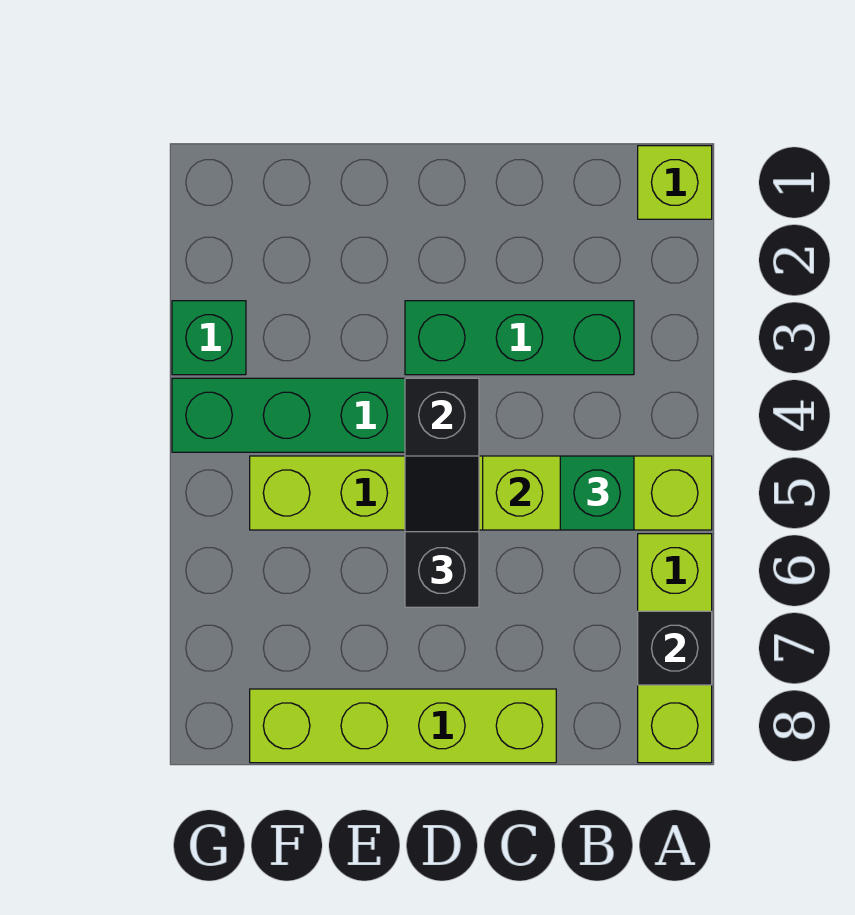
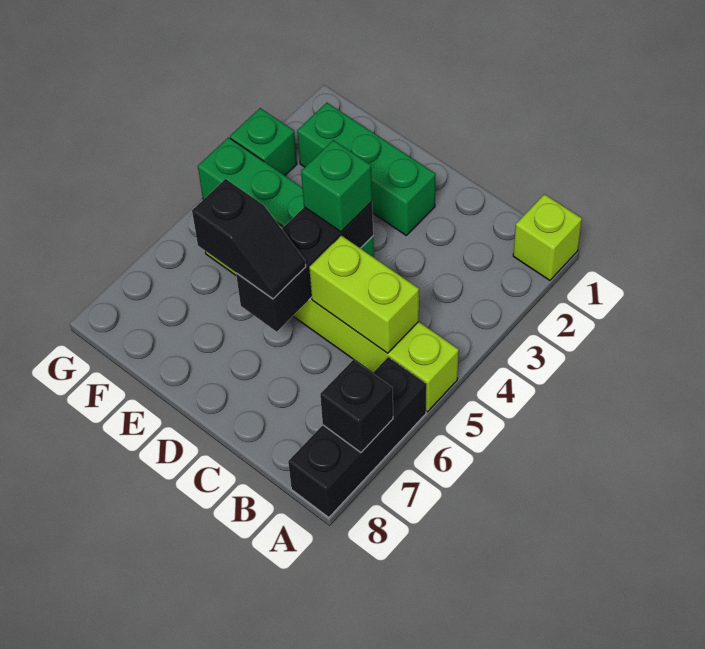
lime 1x3 brick [638,534,712,763] -> black 1x3 brick [288,357,426,517]
green 1x3 brick [405,301,634,375] -> green 1x3 brick moved to [297,103,436,235]
green 1x1 brick [560,456,634,530] -> green 1x1 brick moved to [301,140,372,232]
lime 1x4 brick [250,689,556,763] -> none
black 1x2 slope [405,456,479,607] -> black 1x2 slope turned to [192,179,306,299]

